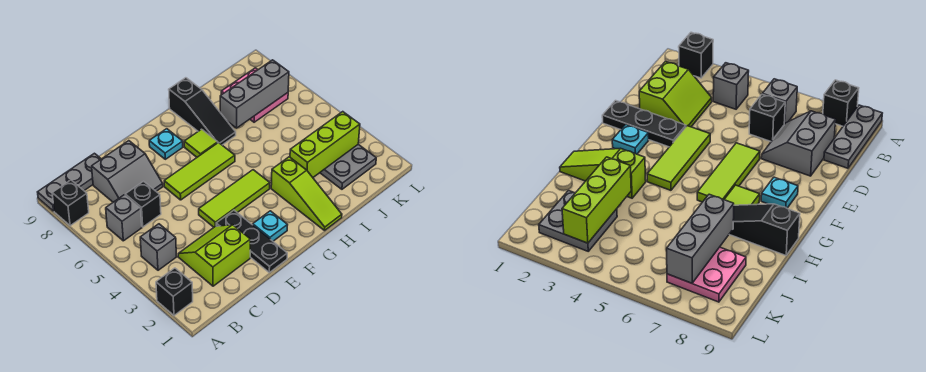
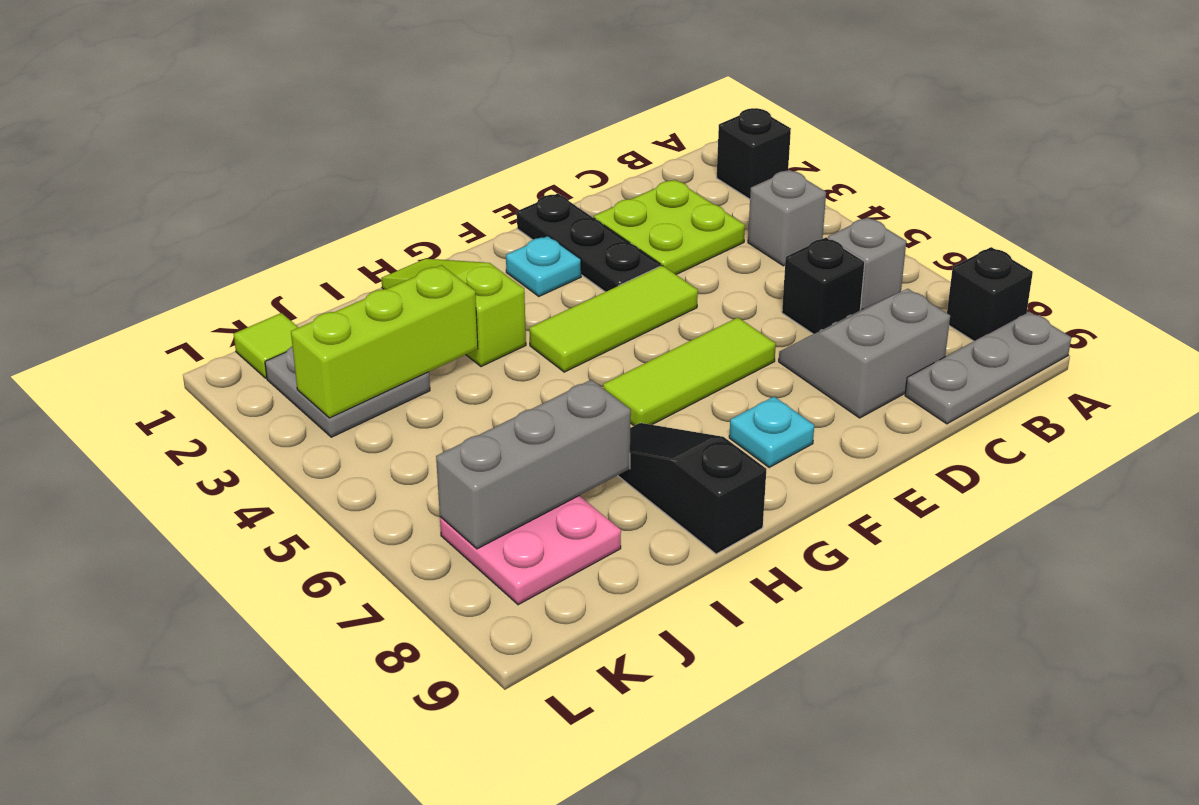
lime 2x2 slope [178,225,250,286] -> lime 2x2 plate [594,180,745,274]
lime 1x1 tile [184,129,218,157] -> lime 1x1 tile moved to [234,313,299,378]

